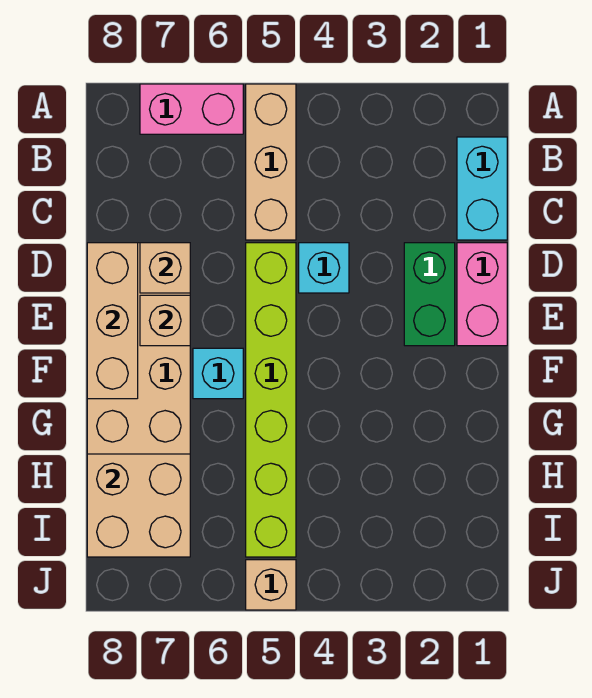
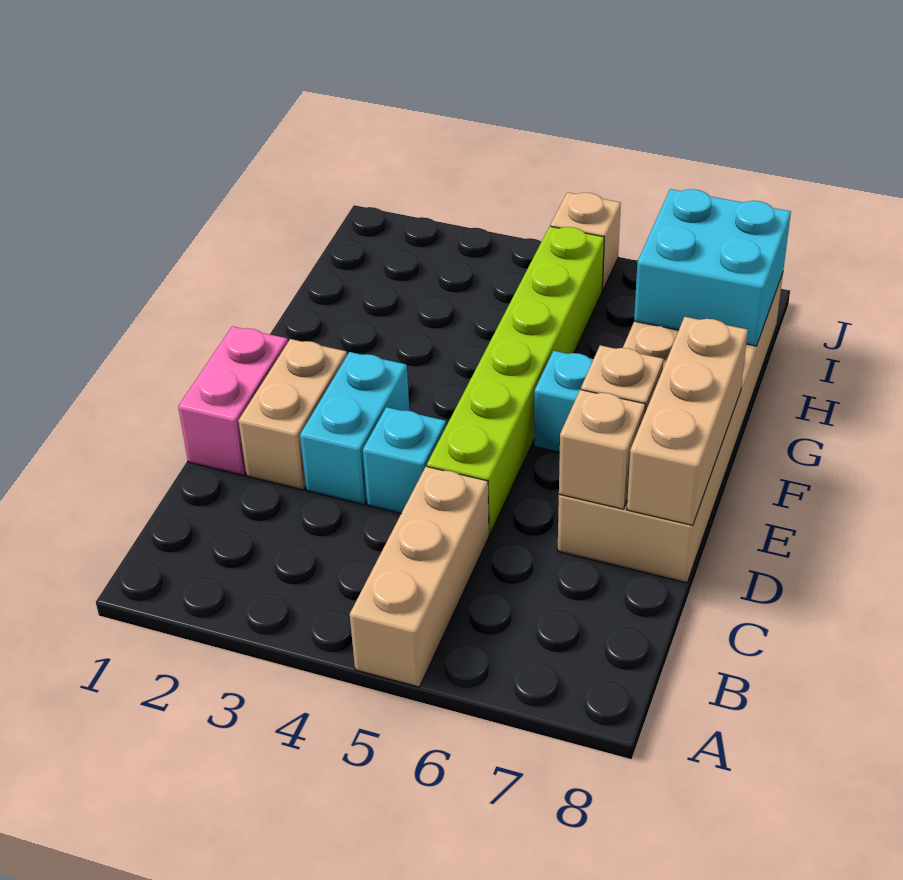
pink 1x2 brick [140,84,243,134] -> none
cyan 1x2 brick [457,137,507,240] -> cyan 1x2 brick moved to [300,352,409,505]
green 1x2 brick [404,243,455,346] -> tan 1x2 brick [239,339,347,490]
tan 2x2 brick [87,454,190,557] -> cyan 2x2 brick [634,189,791,346]

